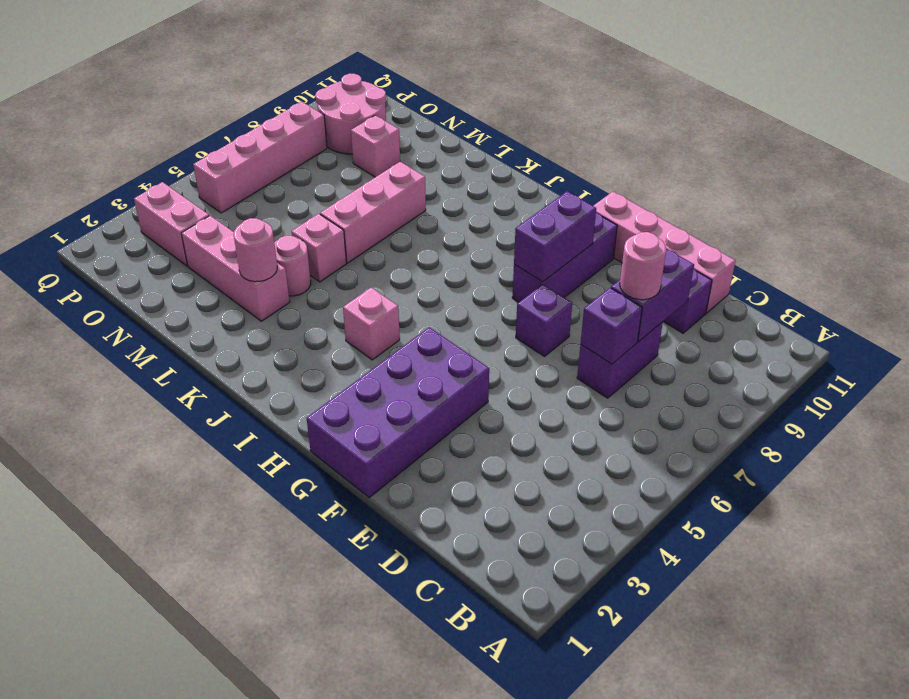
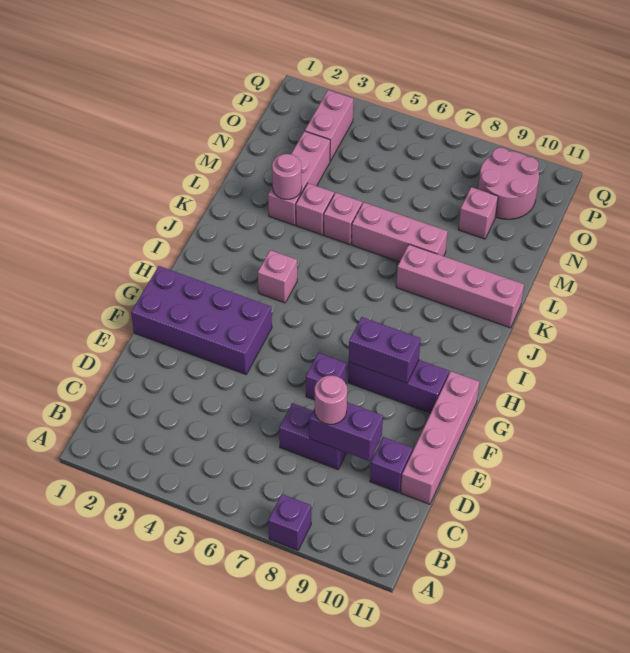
purple 1x1 brick [581,288,642,364] -> purple 1x1 brick moved to [268,494,311,550]
pink 1x1 round brick [274,236,311,296] -> pink 1x1 brick [296,183,334,235]
pink 1x4 brick [193,102,327,213] -> pink 1x4 brick moved to [396,244,524,328]

